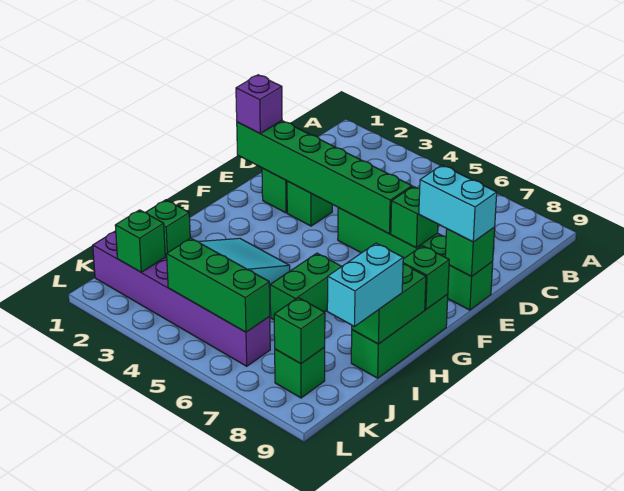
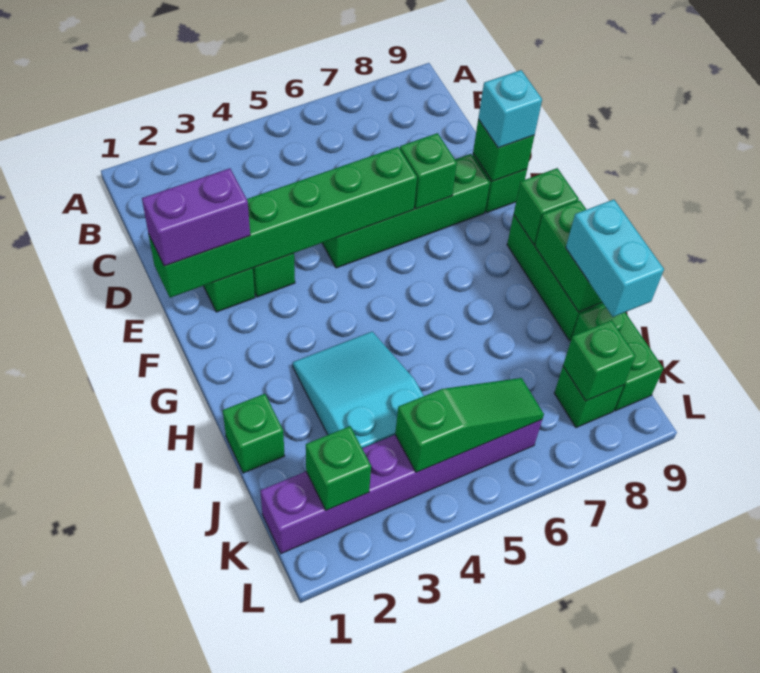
purple 1x1 brick [236,75,282,133] -> purple 1x2 brick [142,168,250,266]
cyan 1x2 brick [419,165,497,242] -> cyan 1x1 brick [478,70,542,148]
green 1x2 brick [270,253,342,320] -> green 1x2 brick moved to [573,304,663,411]
green 1x3 brick [167,238,270,332] -> green 1x3 slope [395,378,544,472]

